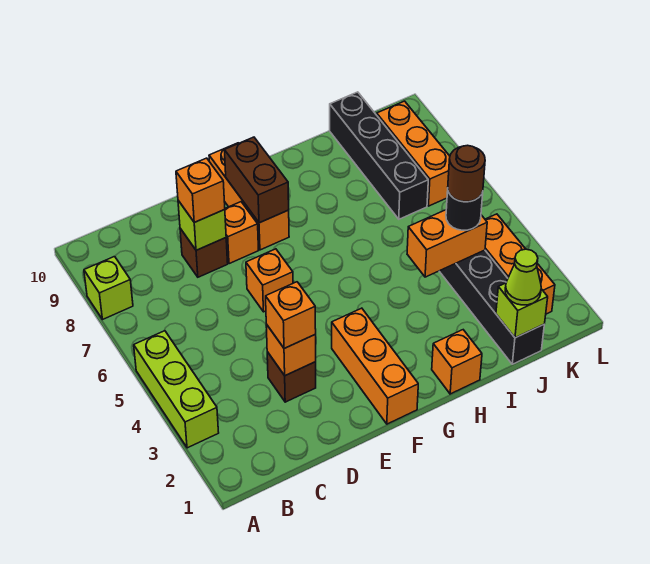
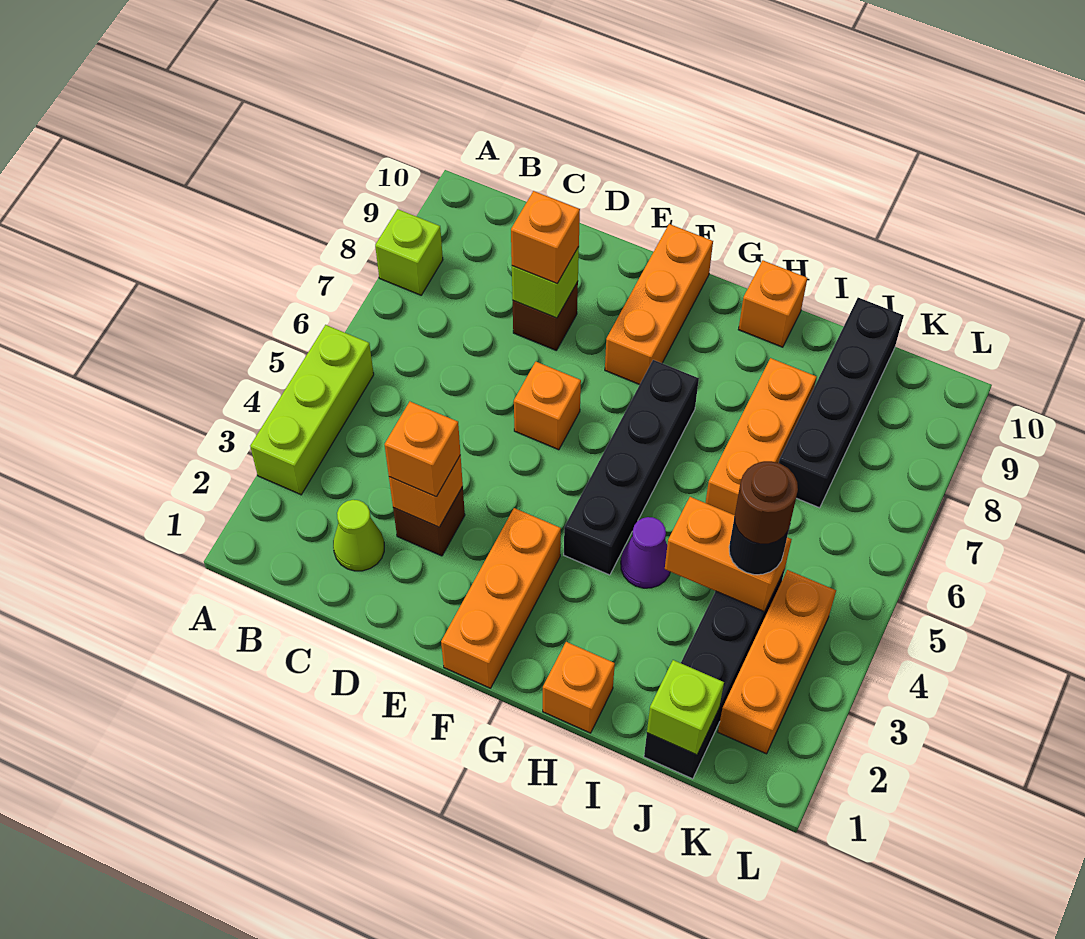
orange 1x1 brick [225,202,259,264] -> orange 1x1 brick moved to [738,260,807,347]
brown 1x2 brick [224,137,289,223] -> none
none -> black 1x4 brick [564,360,699,575]
none -> purple 1x1 cone [621,517,670,588]
lime 1x1 cone [505,249,541,305] -> lime 1x1 cone moved to [333,500,384,571]
orange 1x3 brick [377,101,450,206] -> orange 1x3 brick moved to [706,358,816,515]

